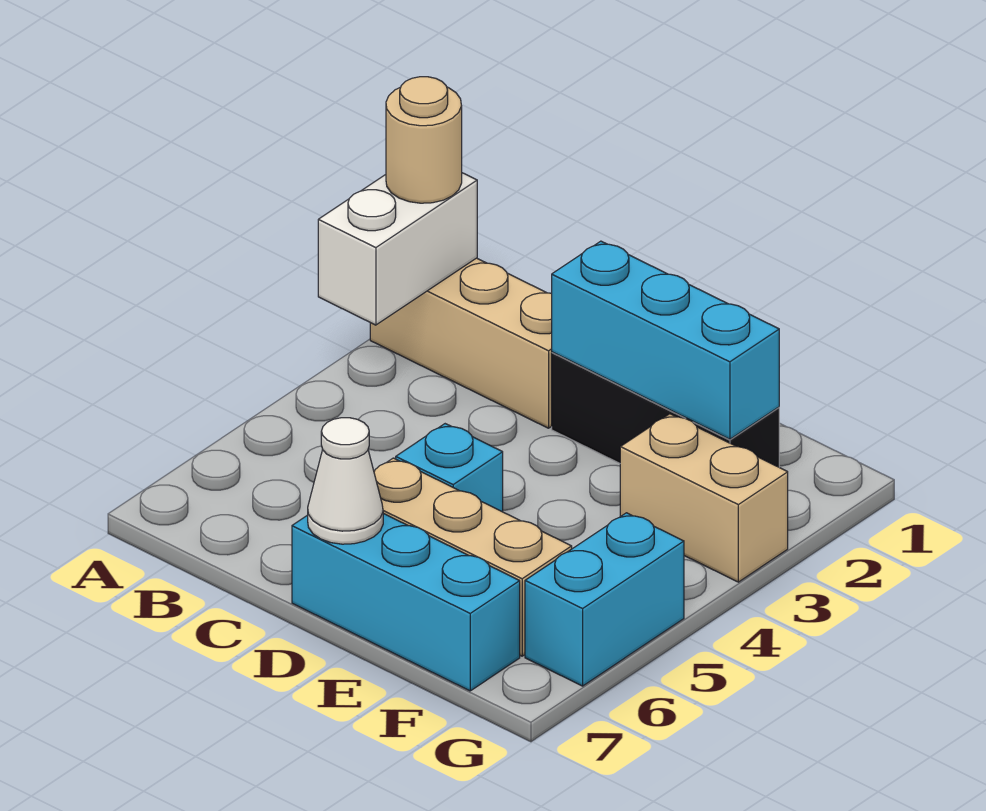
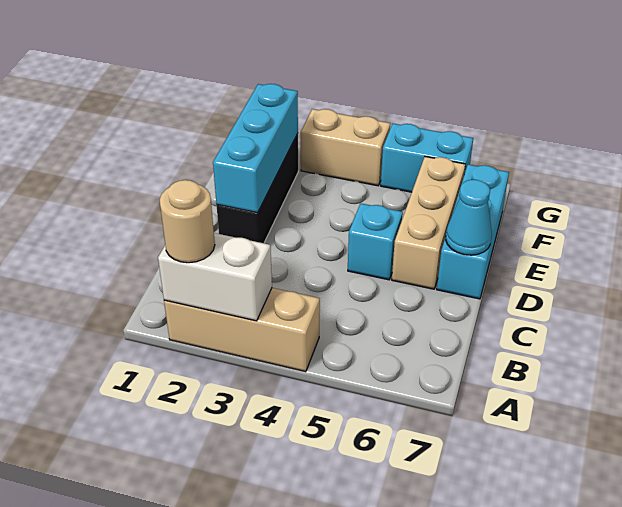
tan 1x3 brick [370,258,552,428] -> tan 1x3 brick turned to [164,288,320,372]
white 1x1 cone [308,418,383,544] -> cyan 1x1 cone [446,180,492,255]
tan 1x2 brick [620,414,788,582] -> tan 1x2 brick turned to [301,109,390,186]

